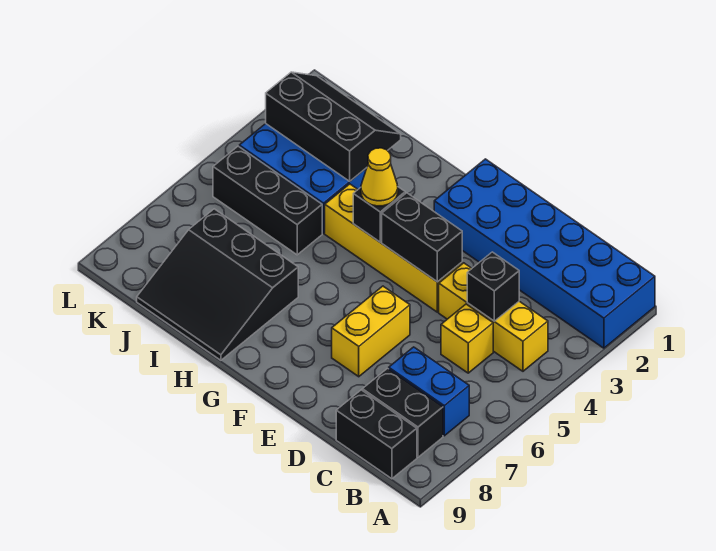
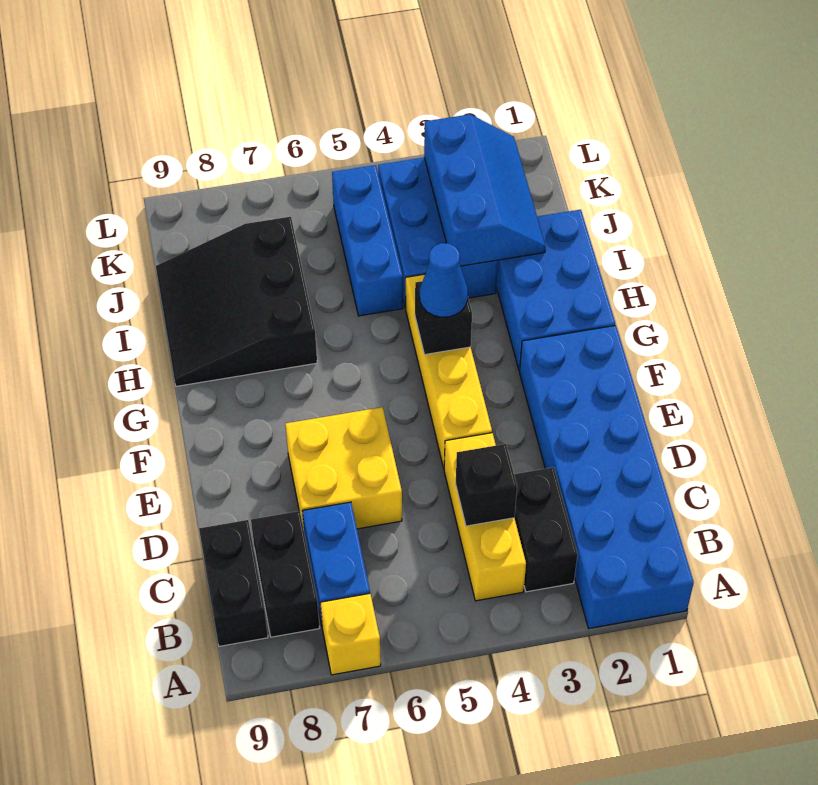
yellow 1x1 brick [441,304,493,373] -> yellow 1x1 brick moved to [320,594,381,675]
black 1x2 brick [382,193,462,282] -> black 1x2 brick moved to [514,467,578,592]
yellow 1x2 brick [332,286,410,377] -> yellow 2x2 brick [285,407,402,529]
none -> blue 2x3 brick [496,210,615,371]
yellow 1x1 cone [361,148,398,206] -> blue 1x1 cone [420,243,468,317]
black 2x3 slope [266,72,401,181] -> blue 2x3 slope [424,114,546,266]
black 1x3 brick [213,146,322,255] -> blue 1x3 brick [332,165,403,316]

